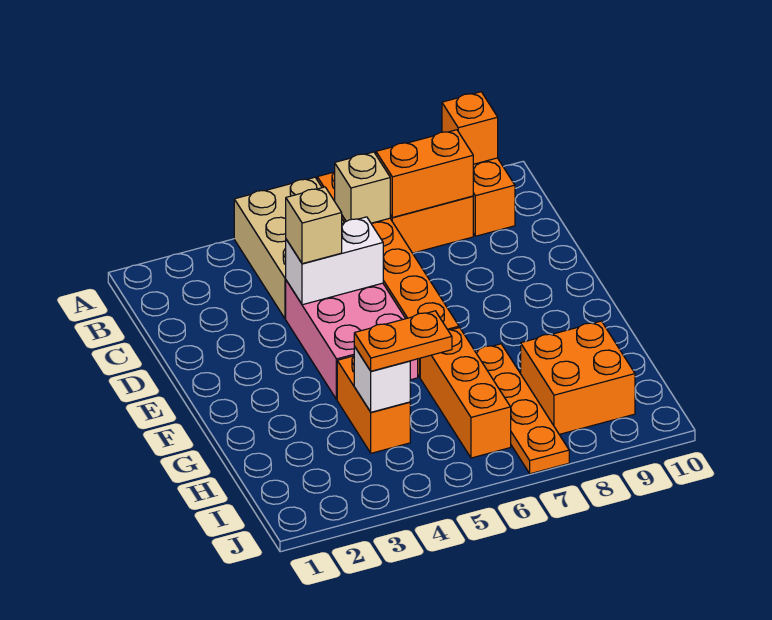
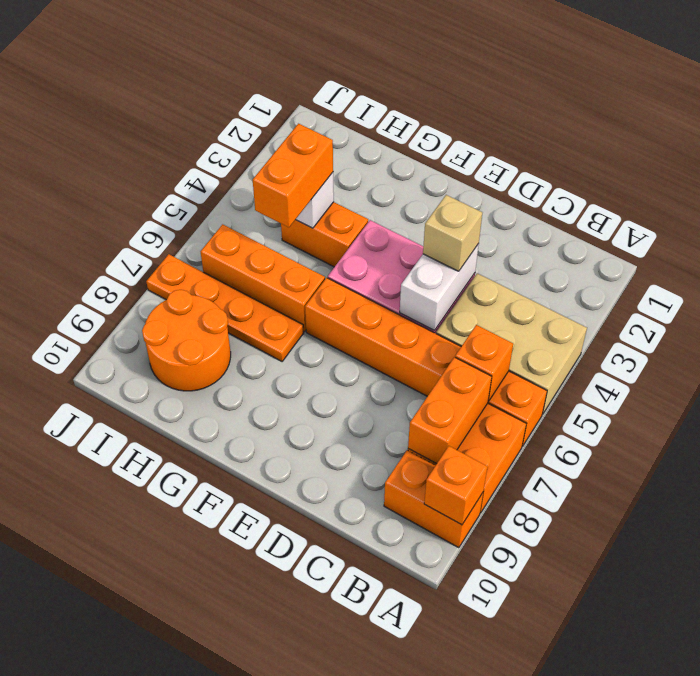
tan 1x1 brick [335,152,390,223] -> orange 1x1 brick [455,325,513,401]
orange 1x2 plate [354,311,452,371] -> orange 1x2 brick [253,124,333,227]
orange 2x2 brick [521,321,635,434] -> orange 2x2 round brick [142,290,231,391]

